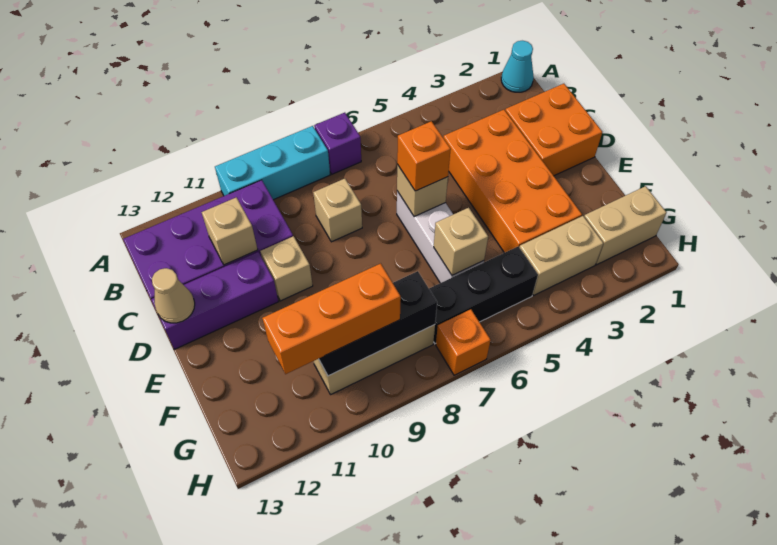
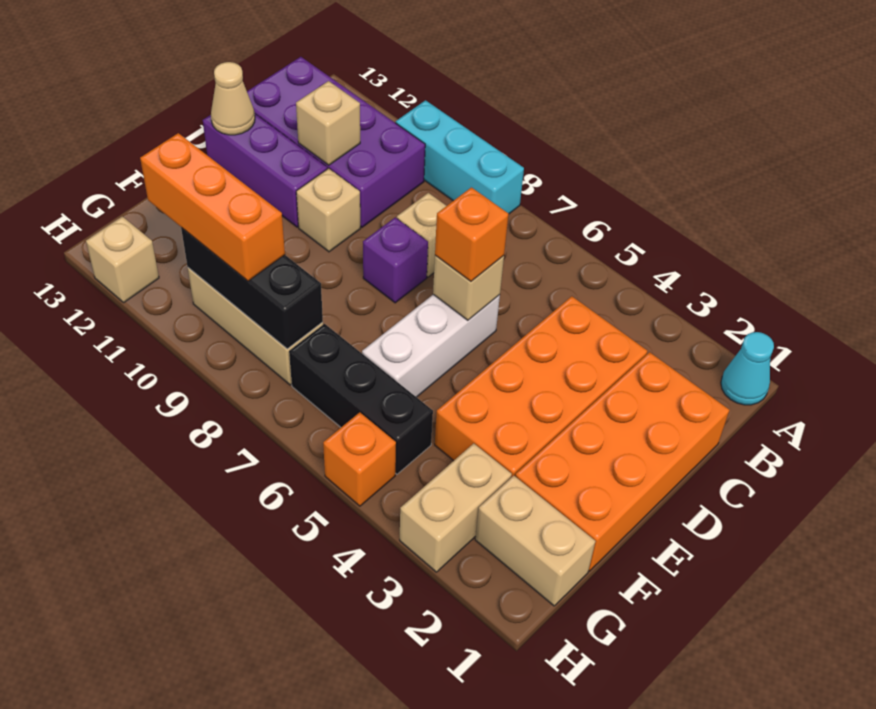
purple 1x1 brick [314,113,361,174] -> purple 1x1 brick moved to [363,217,428,303]
orange 2x2 brick [505,84,602,176] -> orange 2x4 brick [515,352,730,571]
tan 1x1 brick [434,208,488,275] -> tan 1x1 brick moved to [86,217,159,302]
tan 1x2 brick [519,216,603,295] -> tan 1x2 brick turned to [400,443,512,572]
orange 1x1 brick [436,309,491,375] -> orange 1x1 brick moved to [323,412,396,506]

